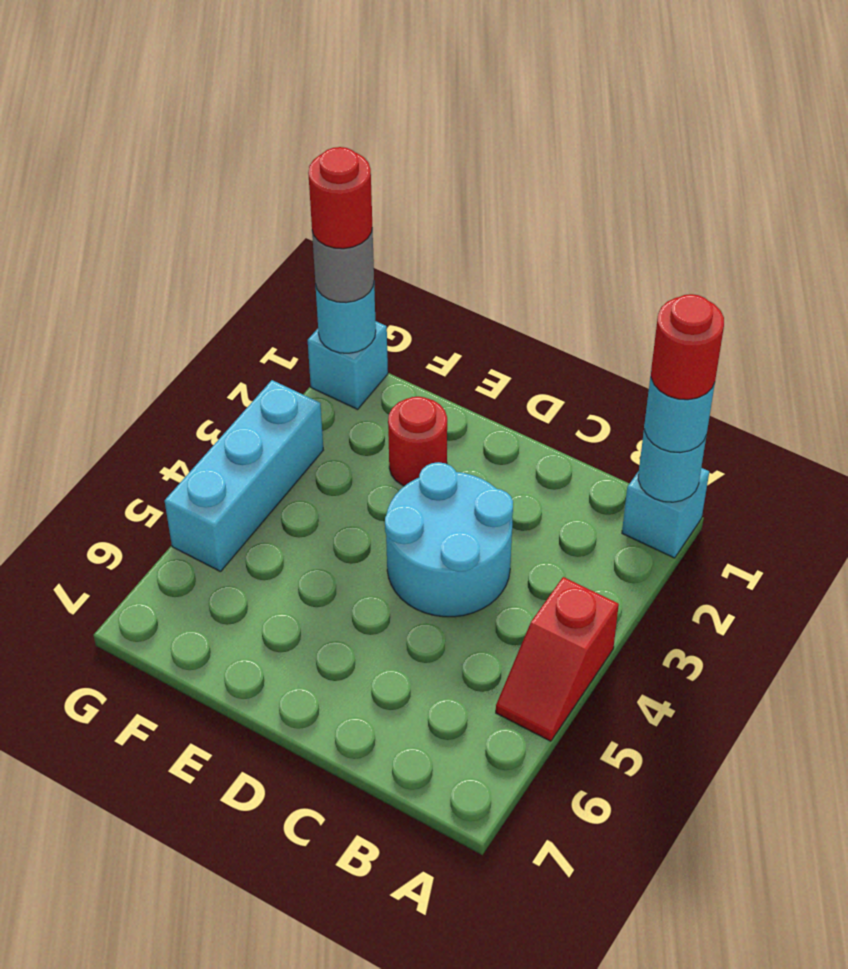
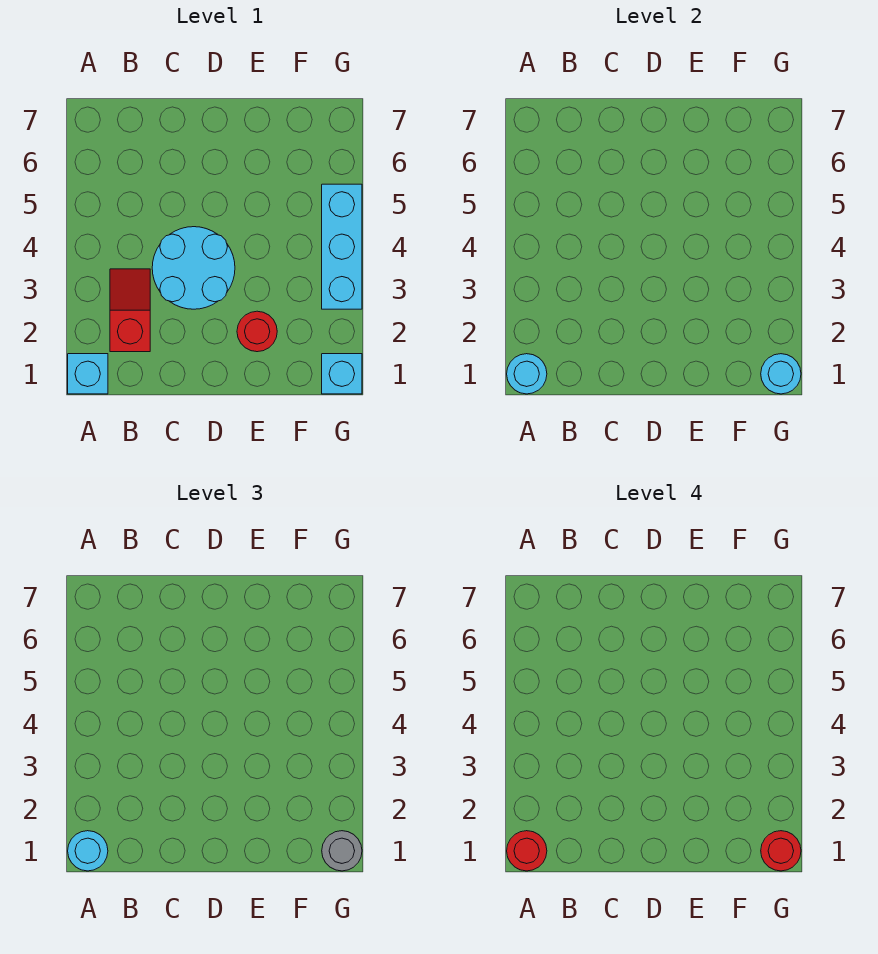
red 1x2 slope [496,577,619,741] -> red 1x2 slope moved to [110,269,150,352]

